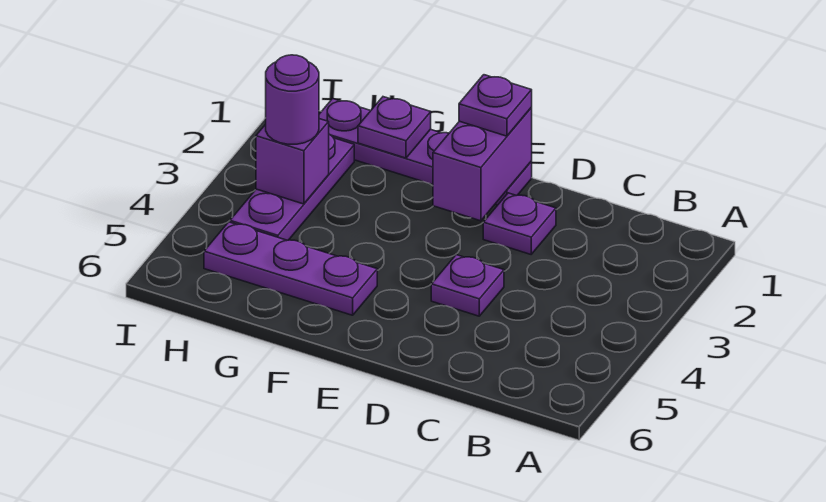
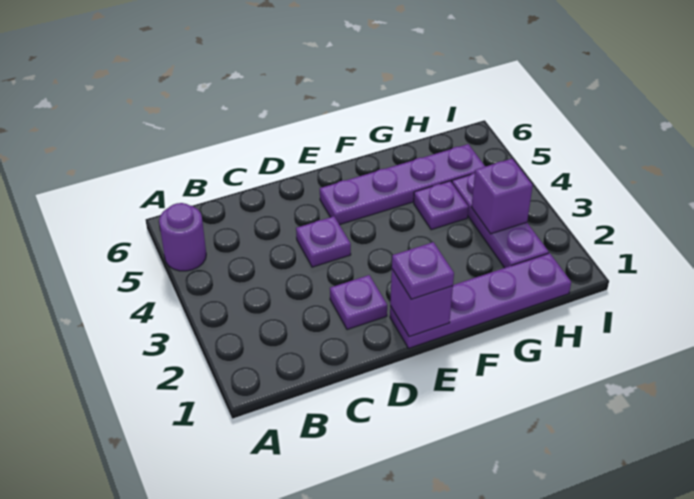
purple 1x2 brick [433,108,532,221] -> purple 1x1 brick [390,269,453,337]
purple 1x3 plate [204,222,377,315] -> purple 1x4 plate [320,144,485,225]
purple 1x1 plate [358,97,431,158] -> purple 1x1 plate moved to [414,181,469,230]
purple 1x1 round brick [266,55,319,144] -> purple 1x1 round brick moved to [159,203,206,271]

